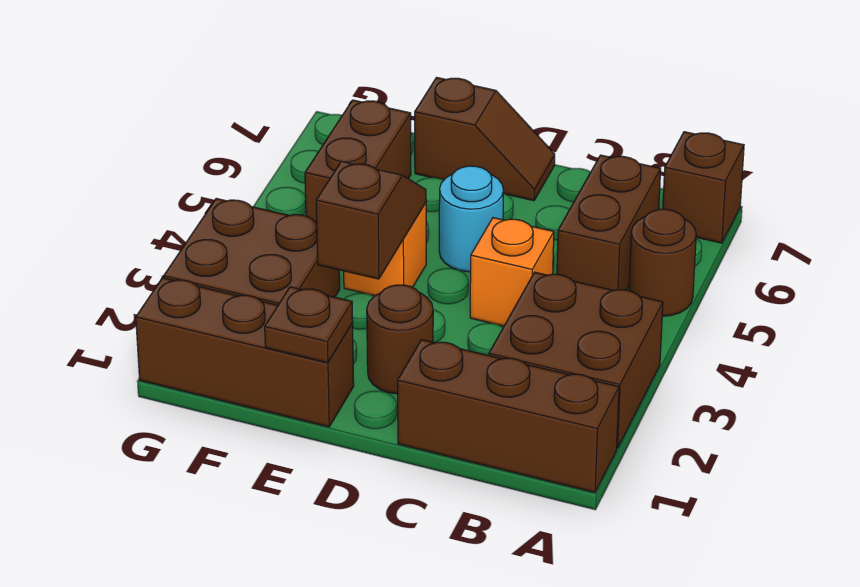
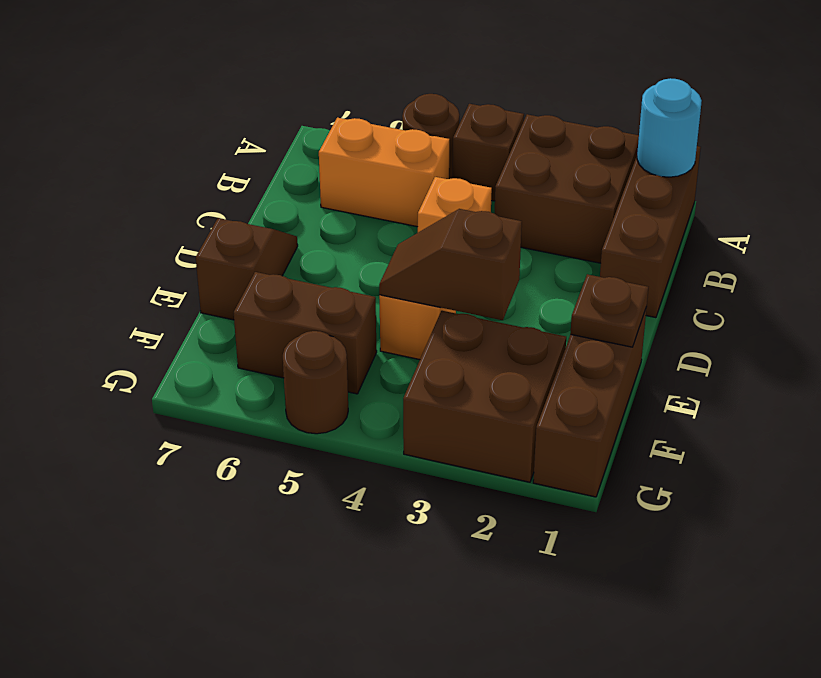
brown 1x1 brick [663,132,744,243] -> brown 1x1 brick moved to [453,104,524,201]
brown 1x2 brick [557,155,661,290] -> orange 1x2 brick [319,118,449,227]
brown 1x1 round brick [367,285,433,394] -> brown 1x1 round brick moved to [283,331,348,434]
cyan 1x1 round brick [439,166,504,272] -> cyan 1x1 round brick moved to [637,78,702,177]

